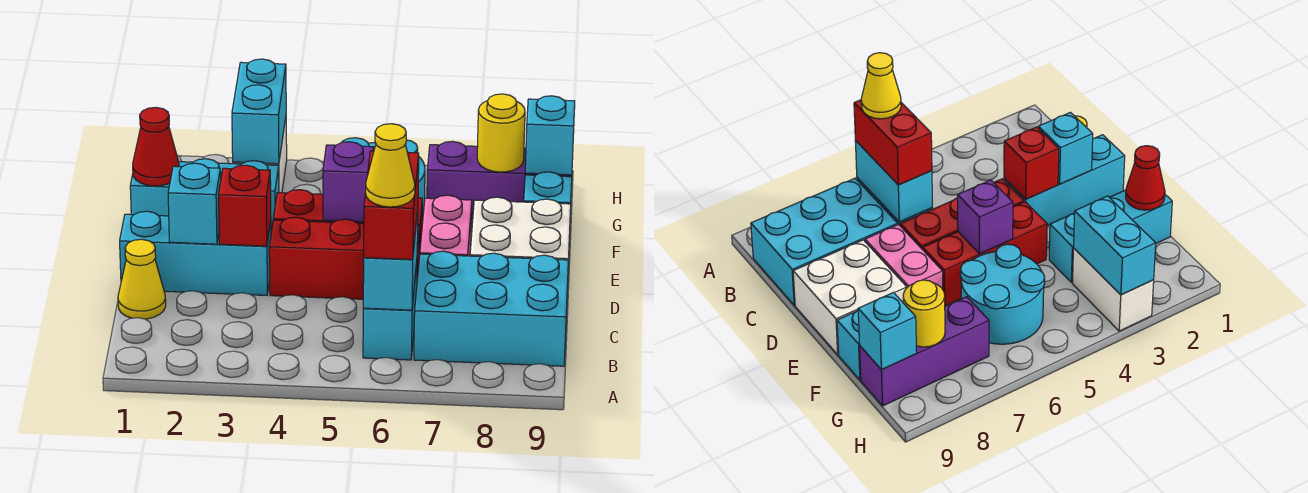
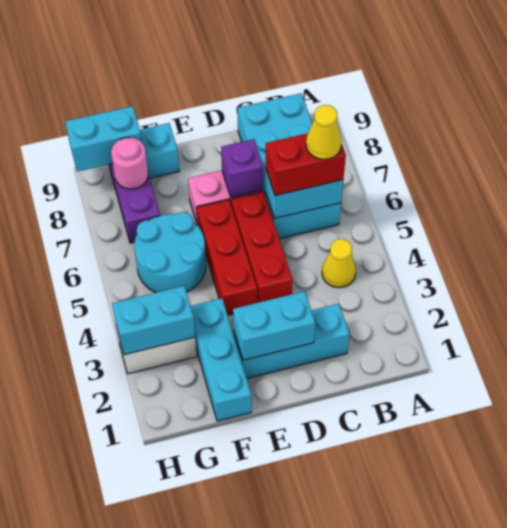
yellow 1x1 cone [118,239,166,319] -> yellow 1x1 cone moved to [322,239,356,288]
cyan 1x3 brick [120,211,271,295] -> cyan 1x3 brick turned to [234,304,350,378]
cyan 1x1 brick [168,163,221,244] -> cyan 1x2 brick [233,291,315,360]
red 1x1 brick [219,165,271,246] -> none
white 2x2 brick [470,197,571,260] -> none
purple 1x1 brick [323,142,374,222] -> purple 1x1 brick moved to [221,139,263,197]
red 1x1 cone [133,107,179,186] -> none
yellow 1x1 round brick [477,94,525,172] -> pink 1x1 round brick [111,137,148,189]
cyan 1x1 brick [525,96,575,175] -> cyan 1x2 brick [65,106,142,172]

